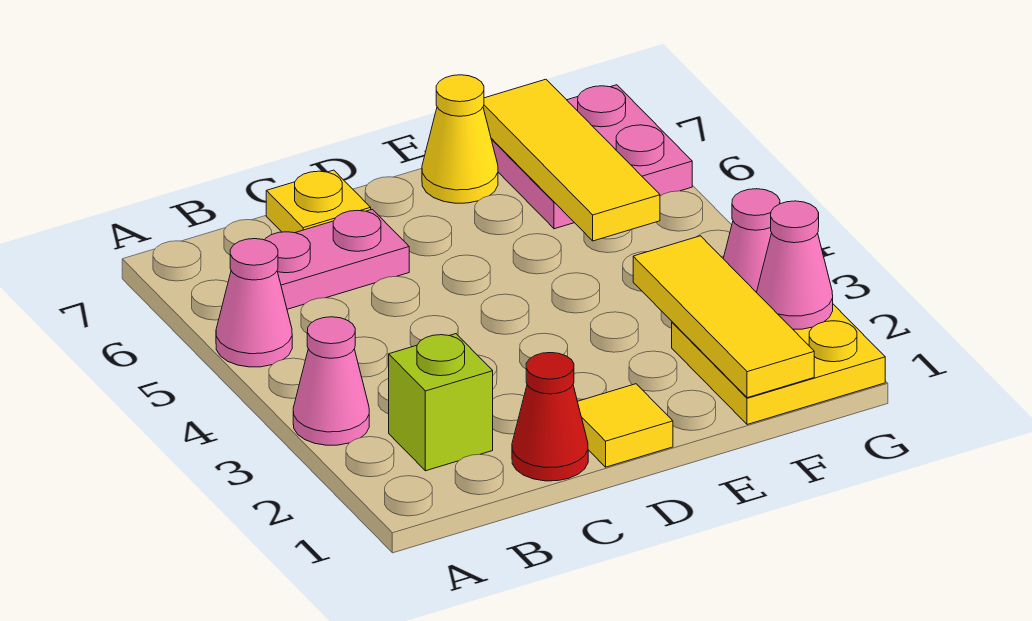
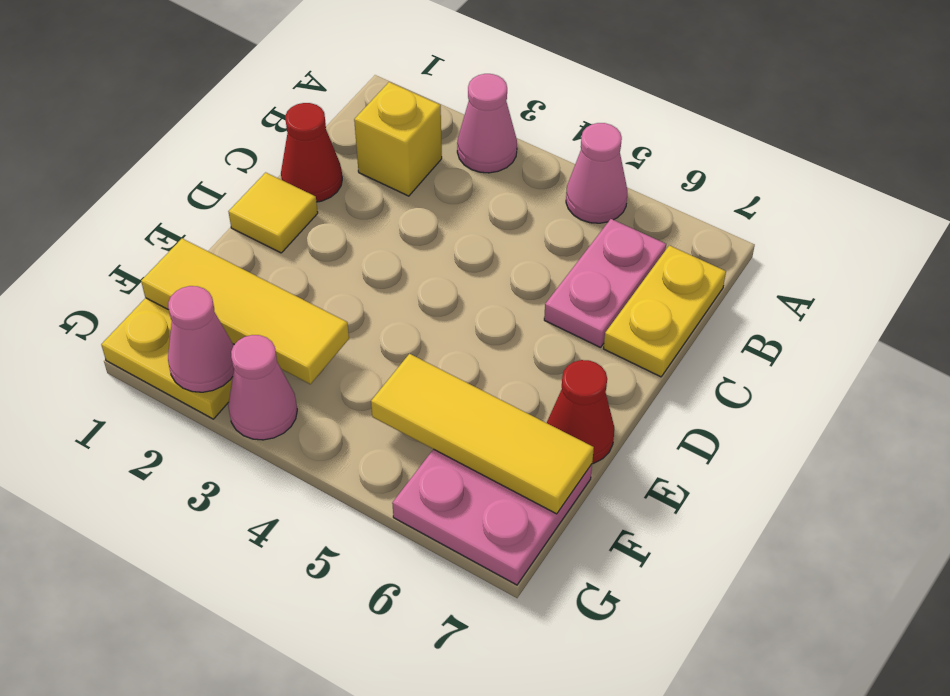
lime 1x1 brick [389,334,493,471] -> yellow 1x1 brick [354,82,442,196]
yellow 1x1 plate [266,170,371,233] -> yellow 1x2 plate [604,245,726,377]
yellow 1x1 cone [422,75,498,203] -> red 1x1 cone [547,360,614,464]

